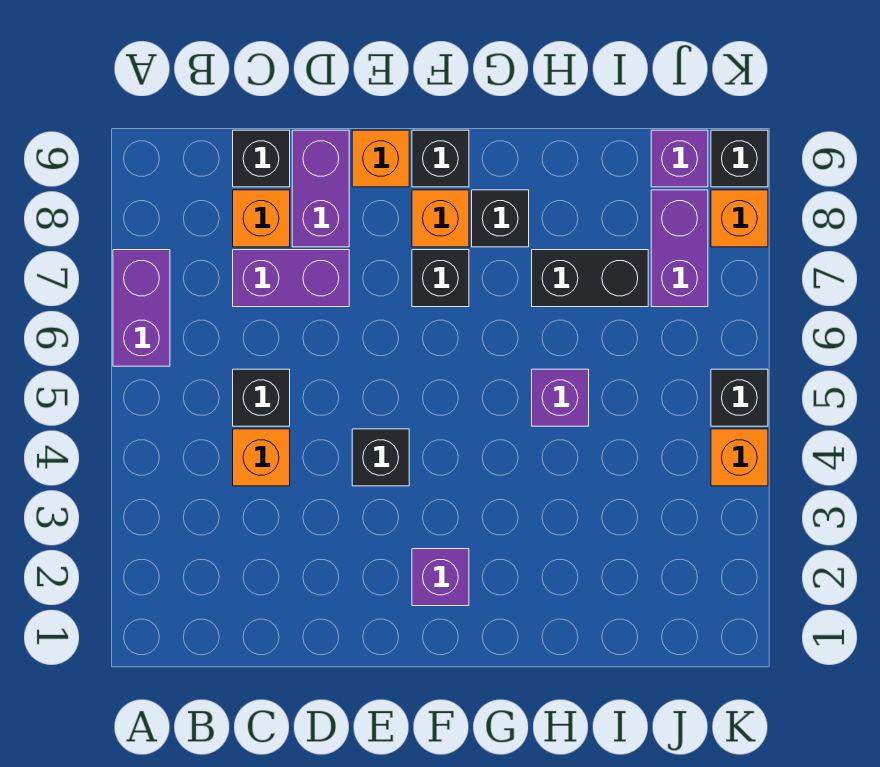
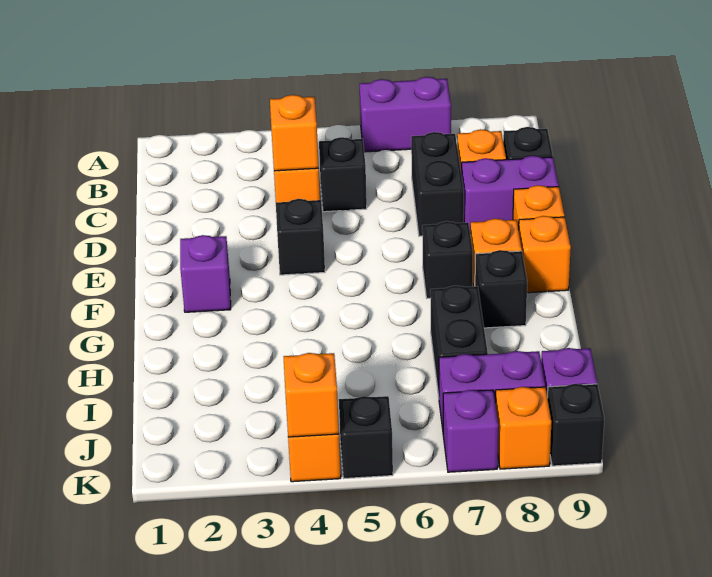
none -> orange 1x1 brick [270,95,319,171]
purple 1x2 brick [233,250,349,307] -> black 1x2 brick [411,132,464,236]
black 1x1 brick [412,130,469,187] -> orange 1x1 brick [519,216,571,293]
purple 1x1 brick [532,369,589,426] -> purple 1x1 brick moved to [443,390,498,472]
none -> orange 1x1 brick [284,353,339,437]

